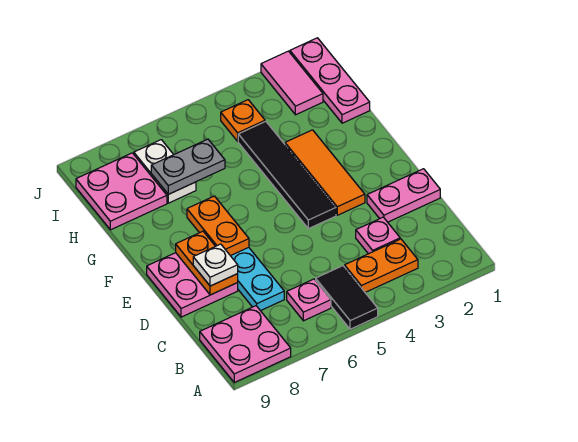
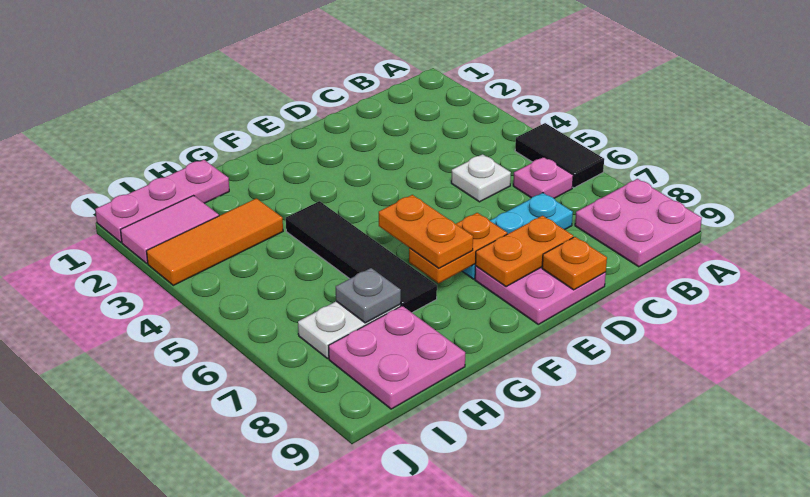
black 1x2 tile [316,266,378,329] -> black 1x2 tile turned to [515,123,604,188]
orange 1x2 plate [345,239,418,292] -> orange 1x2 plate moved to [379,195,473,268]
pink 1x1 plate [356,217,400,254] -> none
pink 1x2 plate [367,169,440,222] -> none
white 1x1 plate [193,244,238,286] -> white 1x1 plate moved to [451,154,511,202]
orange 1x3 tile [285,130,365,215] -> orange 1x3 tile moved to [147,198,283,285]
black 1x4 tile [238,122,336,229] -> black 1x4 tile turned to [286,201,437,313]
grey 1x2 plate [151,139,225,194] -> grey 1x1 plate [336,268,401,323]
orange 1x1 plate [221,100,265,141] -> orange 1x1 plate moved to [542,237,607,290]

